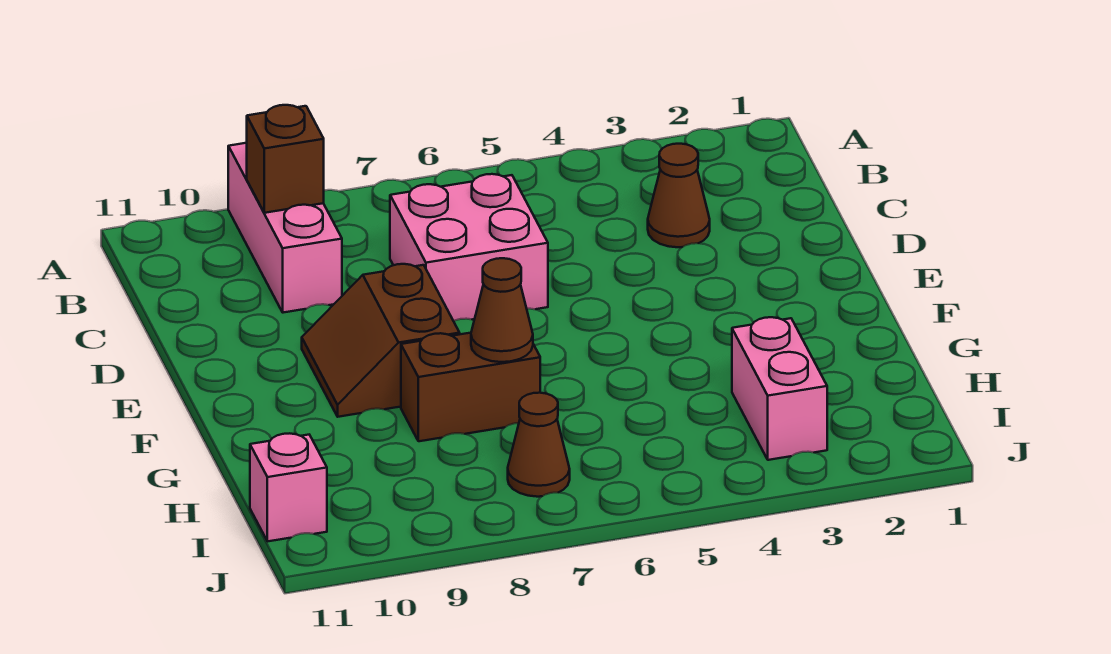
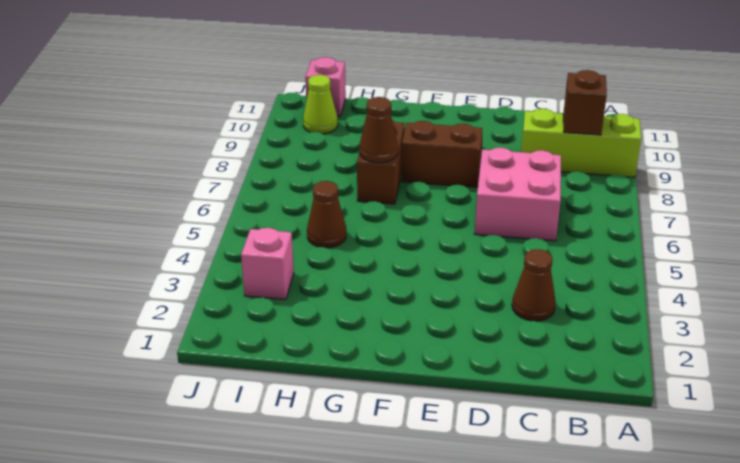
pink 1x3 brick [228,143,342,313] -> lime 1x3 brick [521,109,641,177]
pink 1x2 brick [732,317,827,460] -> pink 1x1 brick [241,228,294,300]
brown 1x1 cone [508,393,570,497] -> brown 1x1 cone moved to [307,181,346,248]
none -> lime 1x1 cone [303,75,338,134]

